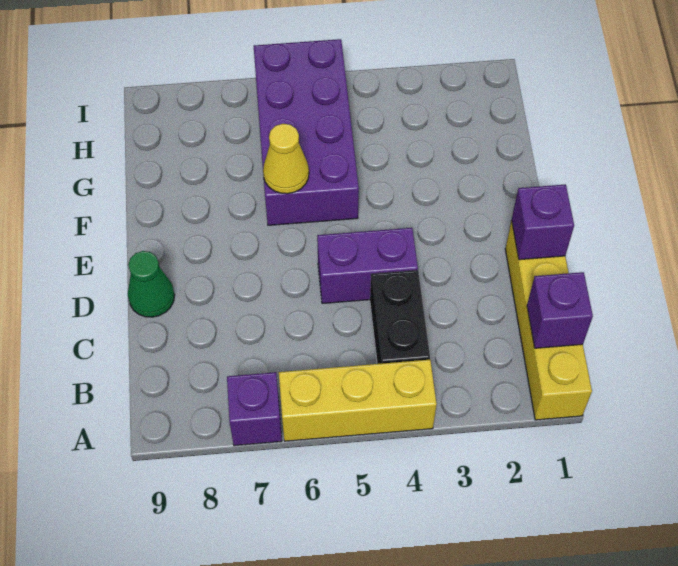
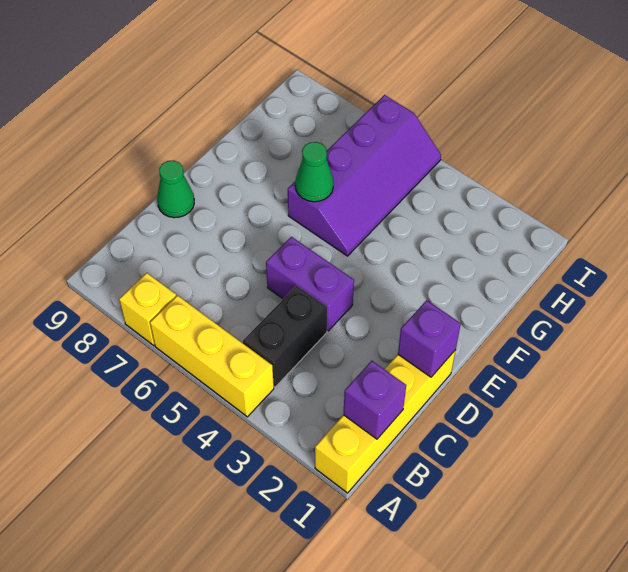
purple 1x1 brick [227,372,282,446] -> yellow 1x1 brick [119,273,176,345]
purple 2x4 brick [254,39,359,225] -> purple 2x4 slope [288,95,441,256]
yellow 1x1 cone [263,124,309,194] -> green 1x1 cone [295,142,333,202]

